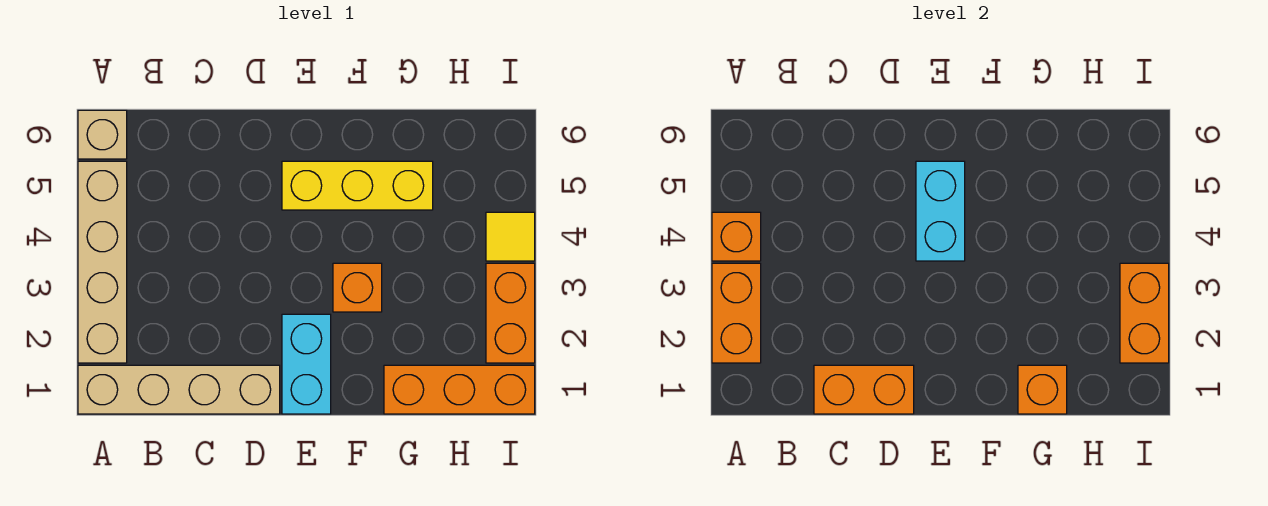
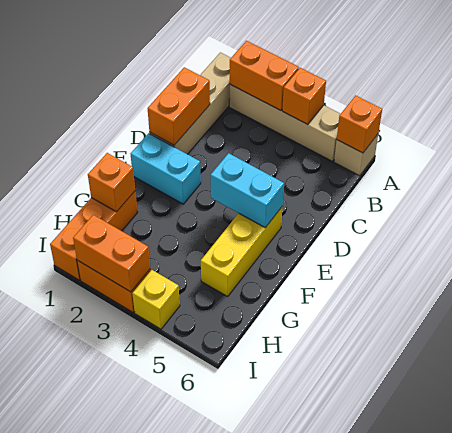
orange 1x1 brick [333,263,382,312] -> orange 1x1 brick moved to [337,95,382,153]
yellow 1x1 tile [486,212,535,261] -> yellow 1x1 brick [132,270,180,329]

